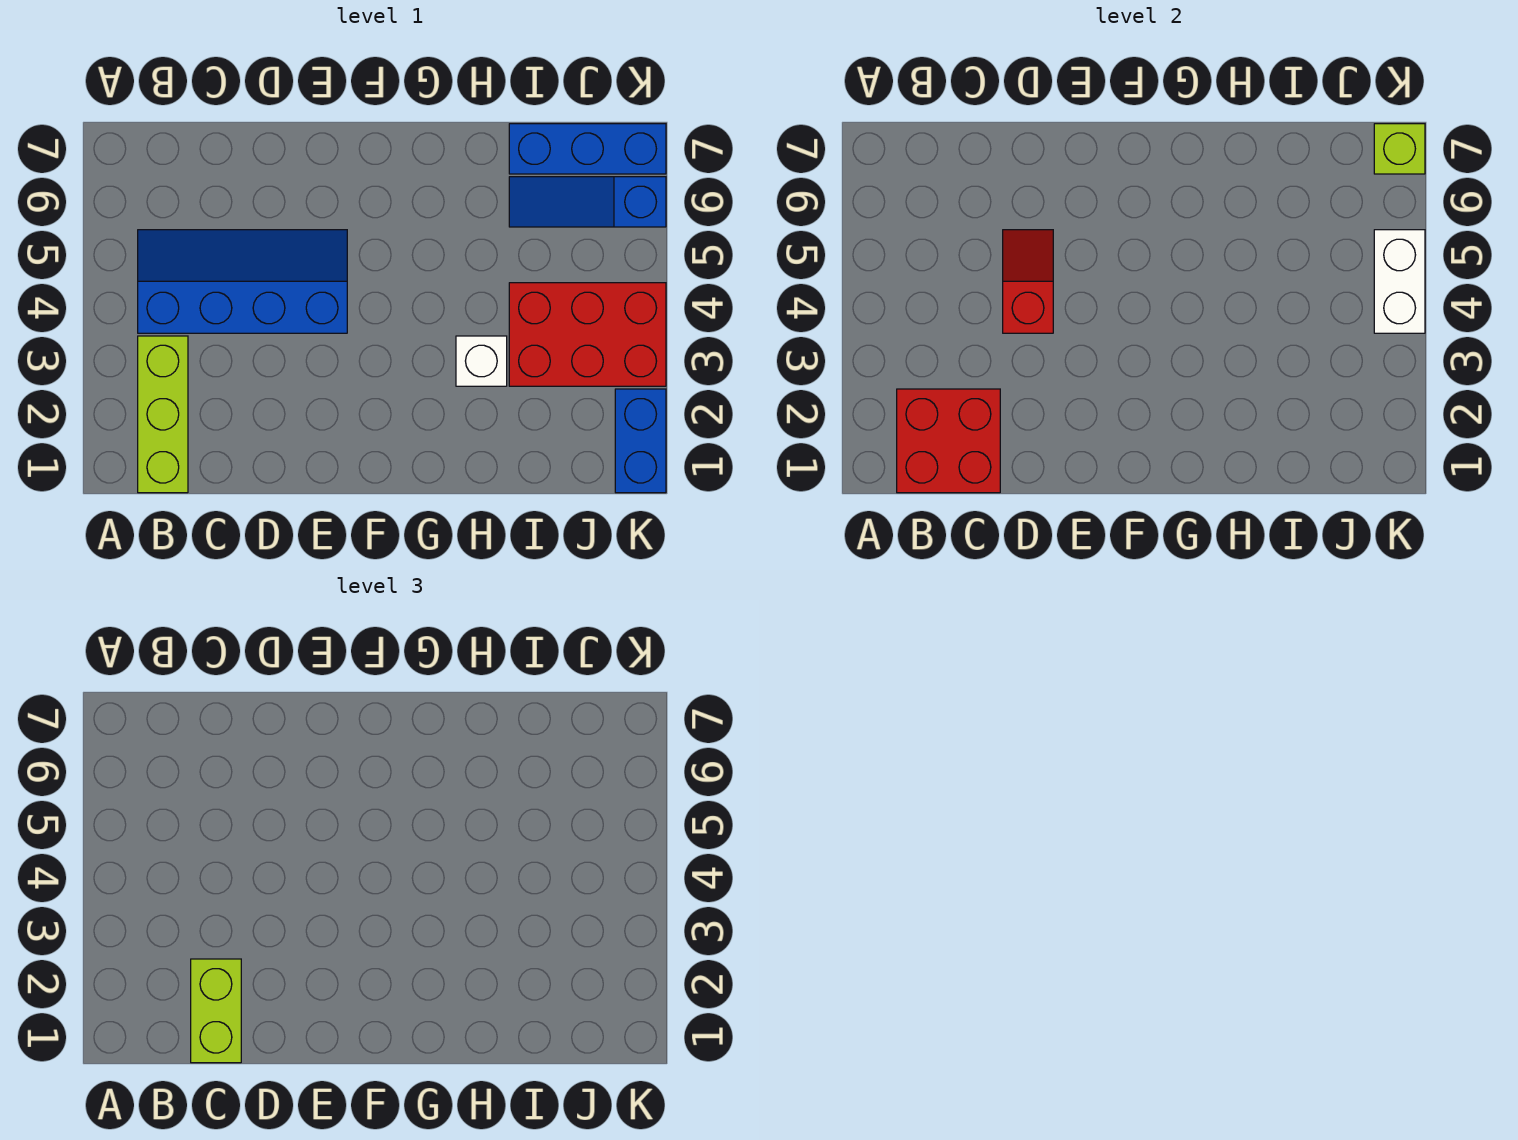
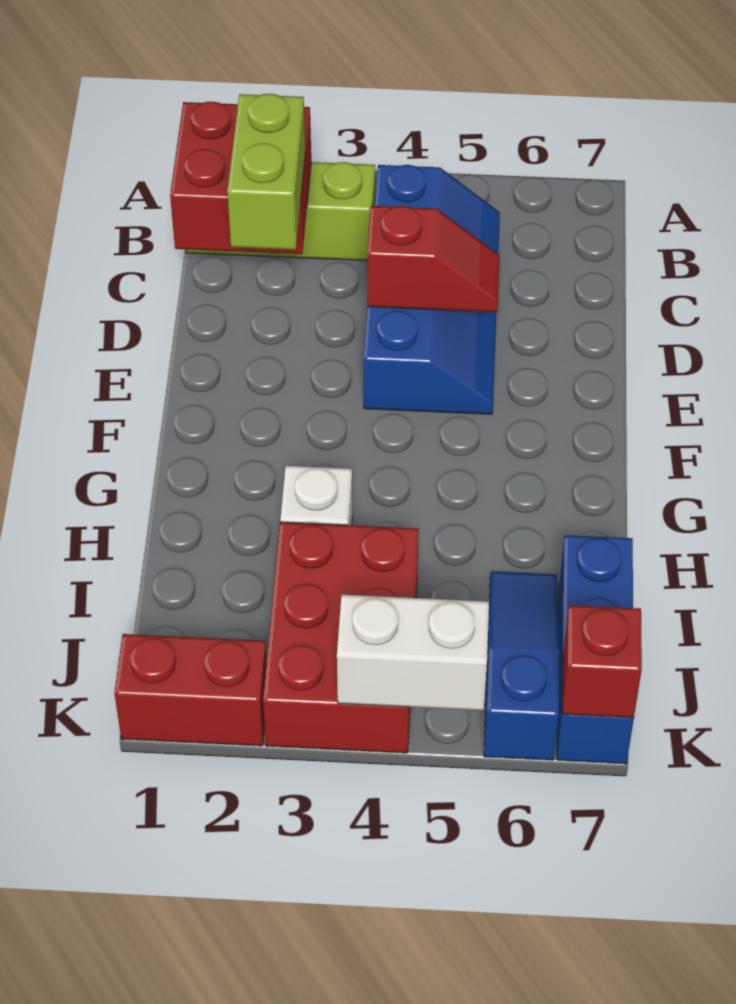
lime 1x2 brick [191,959,241,1063] -> lime 1x2 brick turned to [227,94,305,250]
blue 1x2 brick [615,389,666,493] -> red 1x2 brick [114,634,267,746]
lime 1x1 brick [1374,124,1425,174] -> red 1x1 brick [562,605,642,718]

